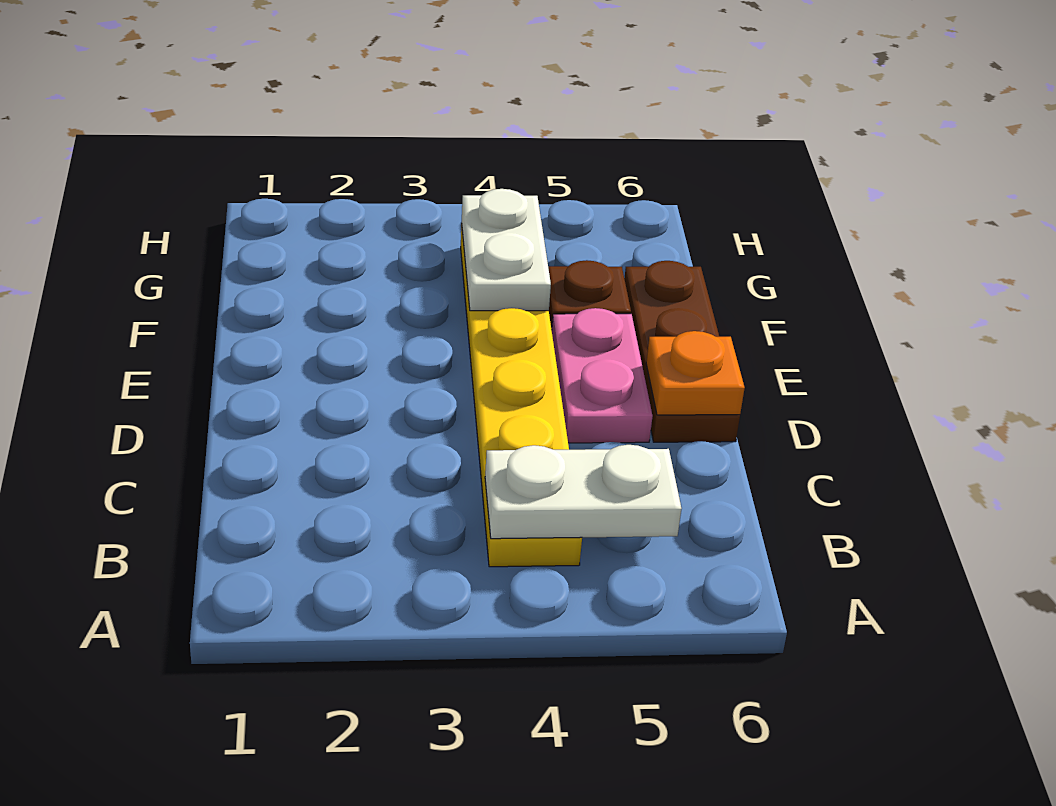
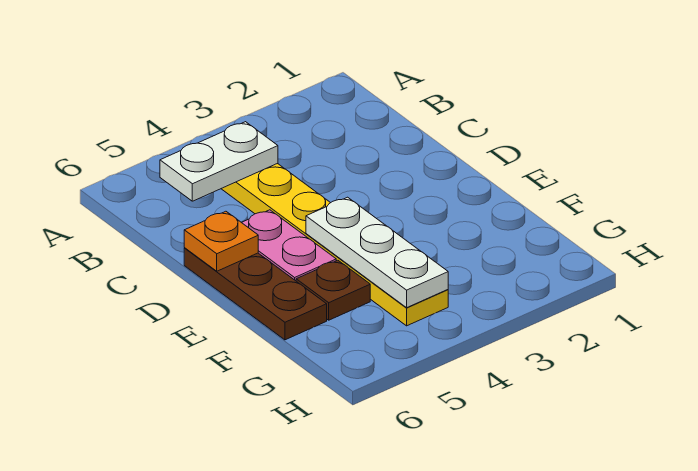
white 1x2 plate [462,189,551,311] -> white 1x3 plate [306,197,448,308]

